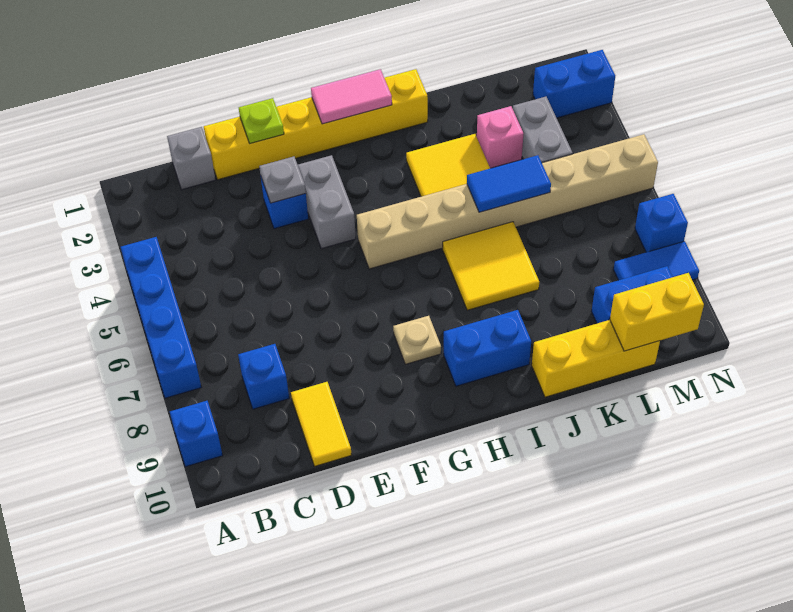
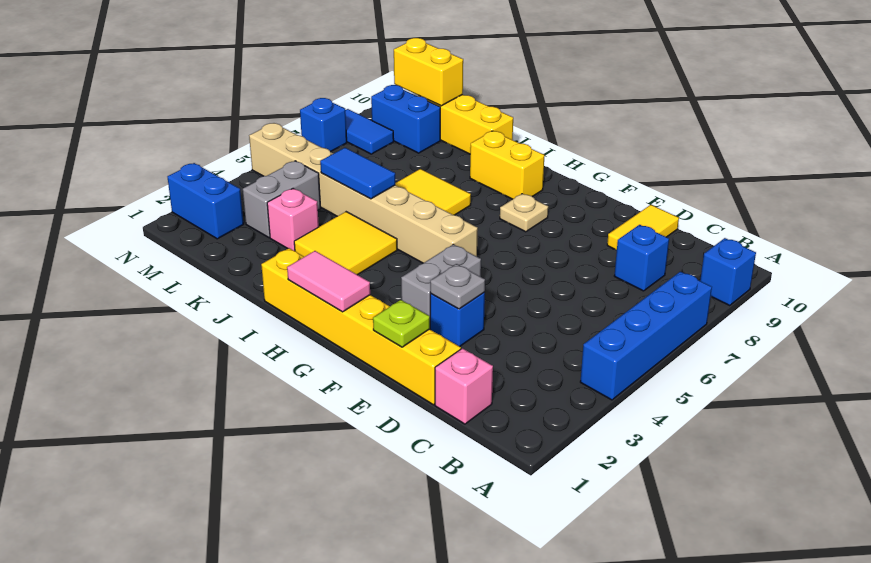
grey 1x1 brick [167,127,216,189] -> pink 1x1 brick [435,348,493,424]
blue 1x2 brick [444,310,531,386] -> yellow 1x2 brick [470,131,544,199]

